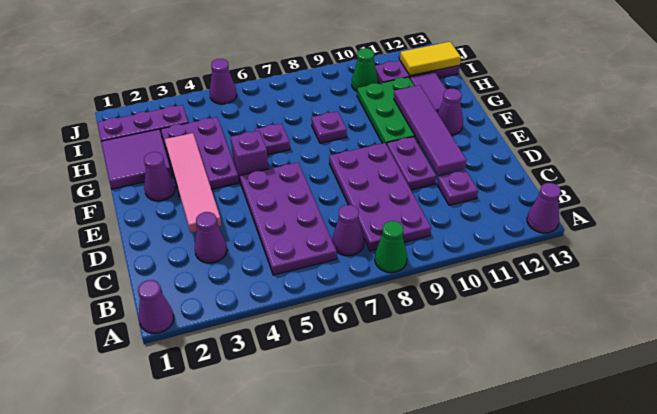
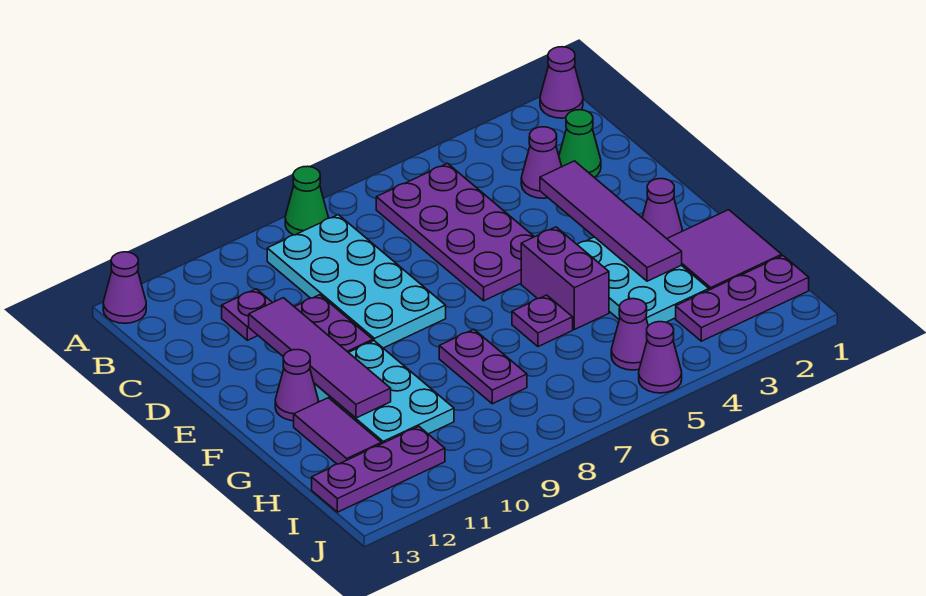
purple 1x1 cone [332,205,364,256] -> purple 1x1 cone moved to [611,299,648,370]
purple 2x4 plate [329,143,431,251] -> cyan 2x4 plate [267,215,446,348]
pink 1x4 tile [165,133,221,233] -> purple 1x4 tile [540,161,682,281]
purple 2x3 plate [161,117,239,197] -> cyan 2x3 plate [577,237,709,326]
purple 1x1 brick [231,131,268,183] -> purple 1x2 brick [521,227,609,329]
green 2x3 plate [357,77,419,144] -> cyan 2x3 plate [314,341,454,444]
purple 1x1 plate [311,111,347,143] -> purple 1x2 plate [439,329,527,404]
green 1x1 cone [352,48,378,91] -> green 1x1 cone moved to [559,110,601,177]
yellow 1x2 tile [400,42,461,76] -> none

